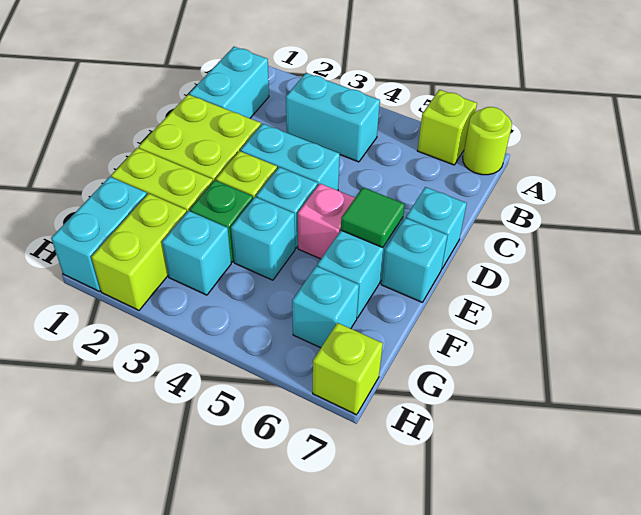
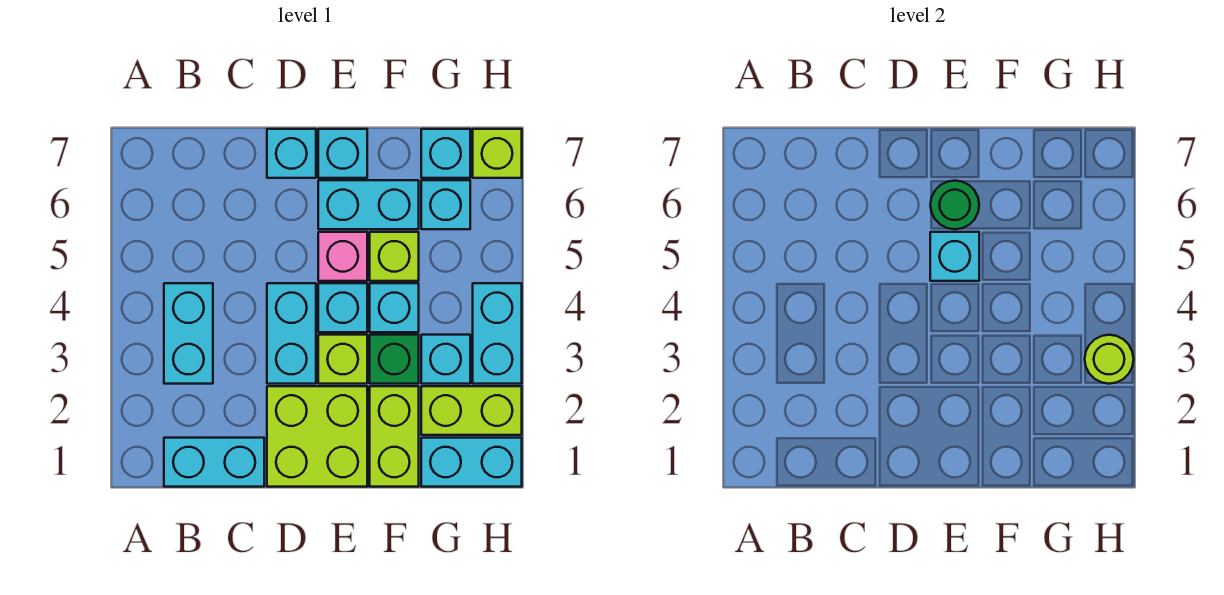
lime 1x1 brick [417,90,477,165] -> lime 1x1 brick moved to [370,232,419,281]
lime 1x1 round brick [463,107,512,175] -> lime 1x1 round brick moved to [1085,335,1134,384]
none -> cyan 1x1 brick [930,232,979,281]
green 1x1 tile [341,187,405,248] -> green 1x1 round brick [930,181,979,229]
none -> cyan 1x1 brick [421,129,470,178]
none -> cyan 1x2 brick [473,283,522,384]

